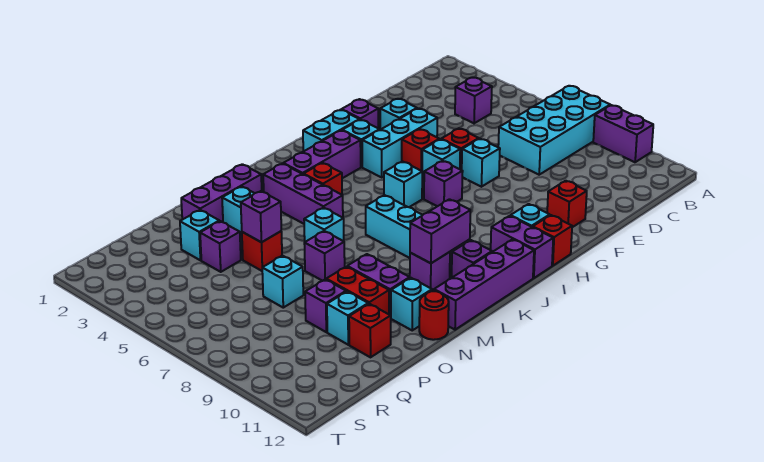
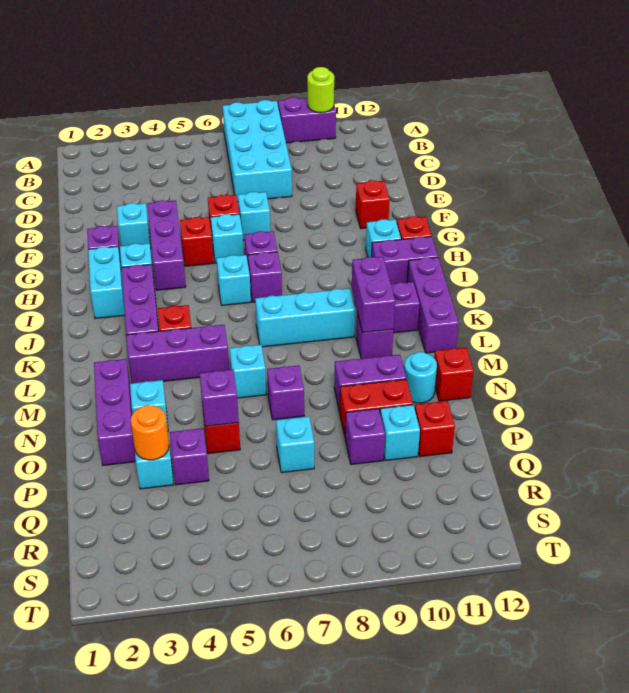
none -> lime 1x1 round brick [307,67,334,112]
purple 1x1 brick [455,77,492,123] -> purple 1x1 brick moved to [248,252,282,302]
cyan 1x3 brick [362,108,437,177] -> purple 1x3 brick [147,200,186,290]
purple 1x4 brick [434,239,534,330] -> purple 1x3 brick [407,257,459,353]
cyan 1x1 brick [391,278,432,330] -> cyan 1x1 round brick [404,352,437,403]
red 1x1 round brick [419,291,449,340] -> red 1x1 brick [434,347,474,401]
none -> orange 1x1 round brick [131,405,169,460]

